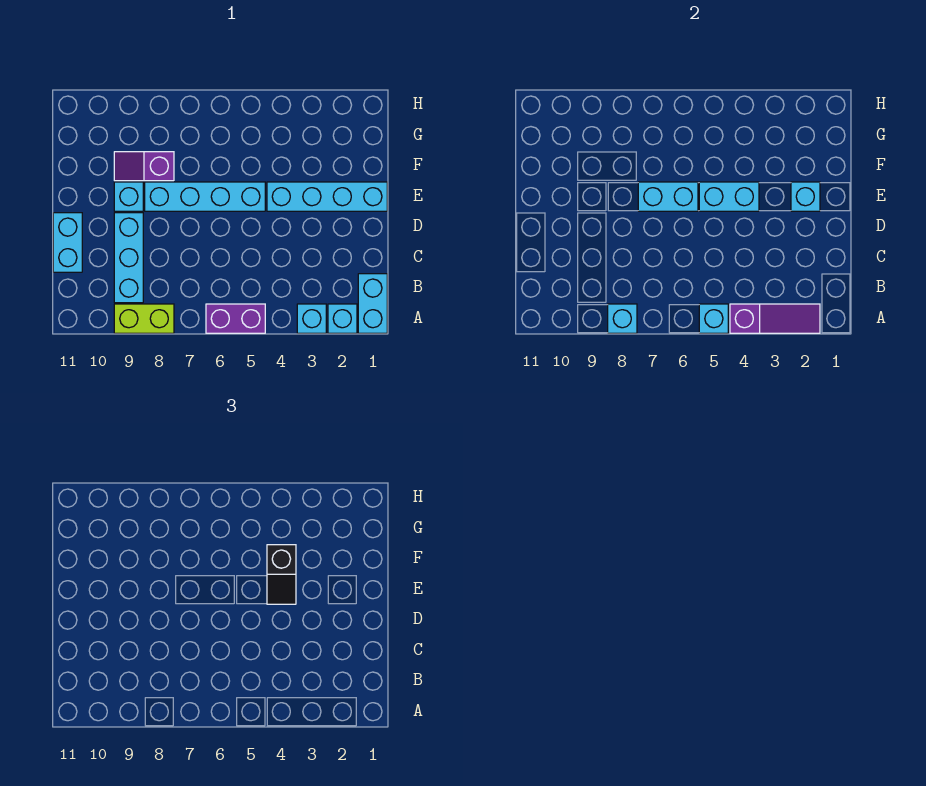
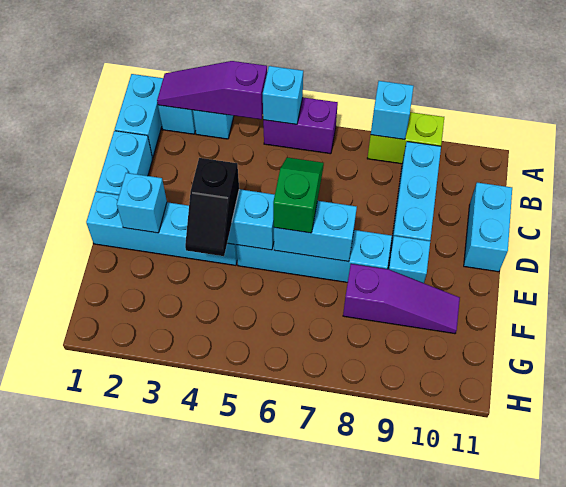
none -> cyan 1x2 brick [96,131,153,195]
none -> green 1x2 slope [273,157,324,233]
black 1x2 slope [267,545,296,604] -> black 1x2 slope turned to [185,158,239,256]
purple 1x2 slope [114,152,174,181] -> purple 1x3 slope [343,264,460,334]

